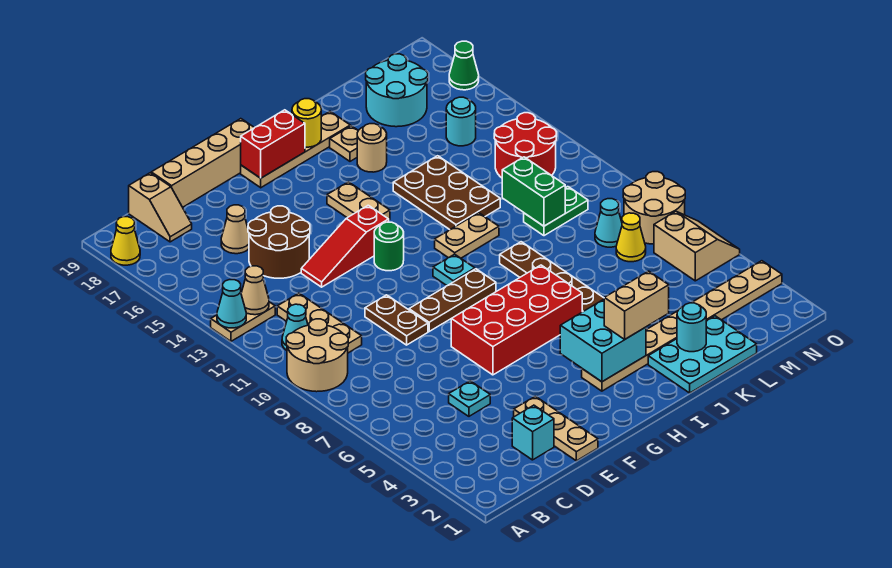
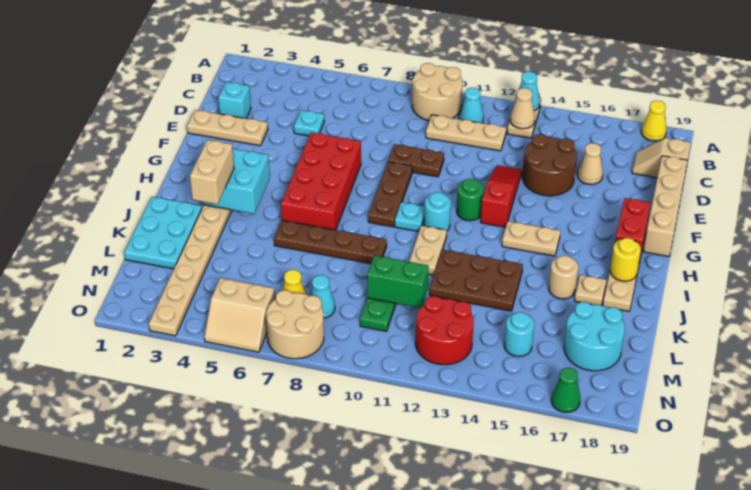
cyan 1x1 round brick [677,303,706,352] -> cyan 1x1 round brick moved to [424,192,451,231]

